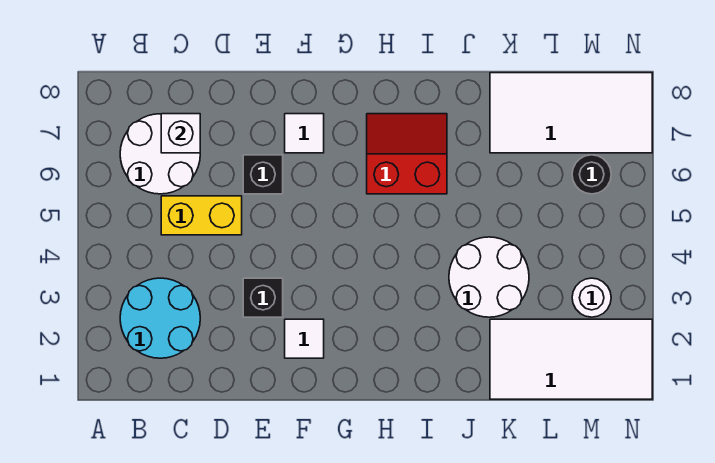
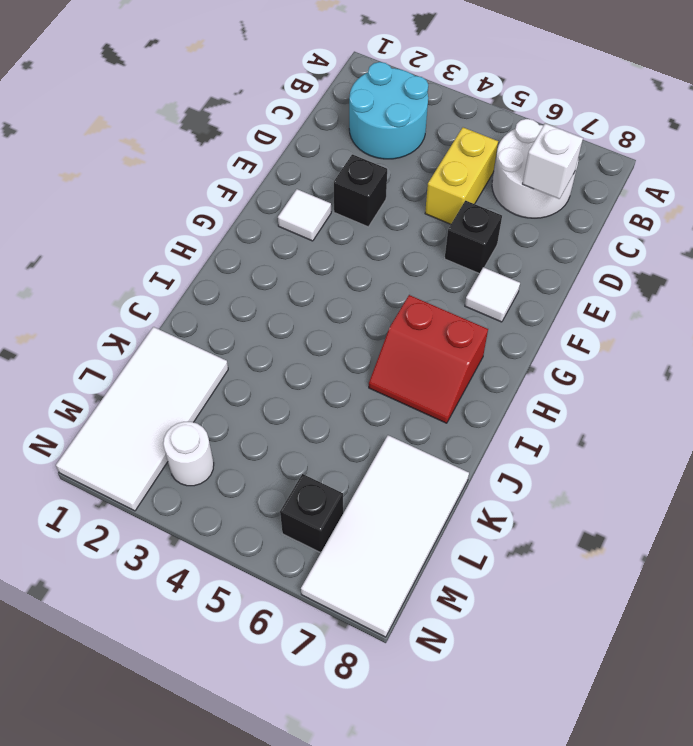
red 2x2 slope [367,114,447,194] -> red 2x2 slope turned to [369,295,488,423]
white 2x2 round brick [449,237,529,317] -> none
black 1x1 round brick [572,155,611,194] -> black 1x1 brick [280,474,343,553]

